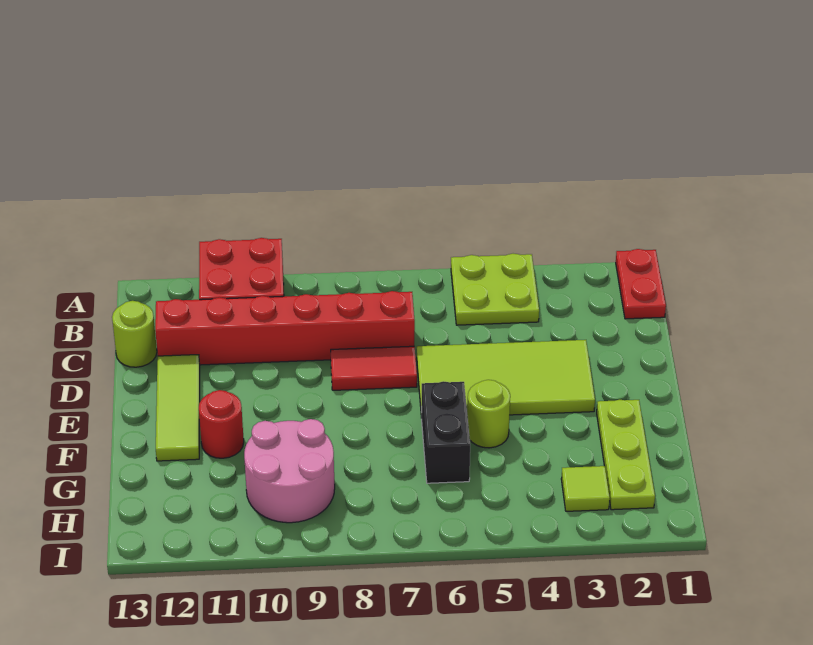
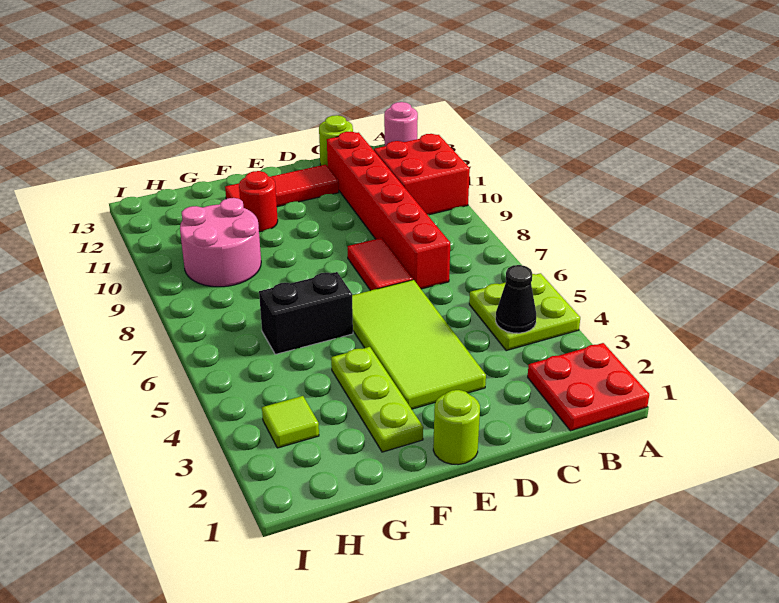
red 1x2 plate [616,249,666,319] -> red 2x2 plate [528,343,649,431]
none -> pink 1x1 round brick [384,102,418,146]
none -> black 1x1 cone [496,265,536,333]
lime 1x3 tile [156,355,200,461] -> red 1x3 tile [225,165,339,207]
lime 1x3 plate [597,400,655,510] -> lime 1x3 plate turned to [331,347,423,452]
lime 1x1 round brick [467,380,510,448] -> lime 1x1 round brick moved to [433,390,480,465]

